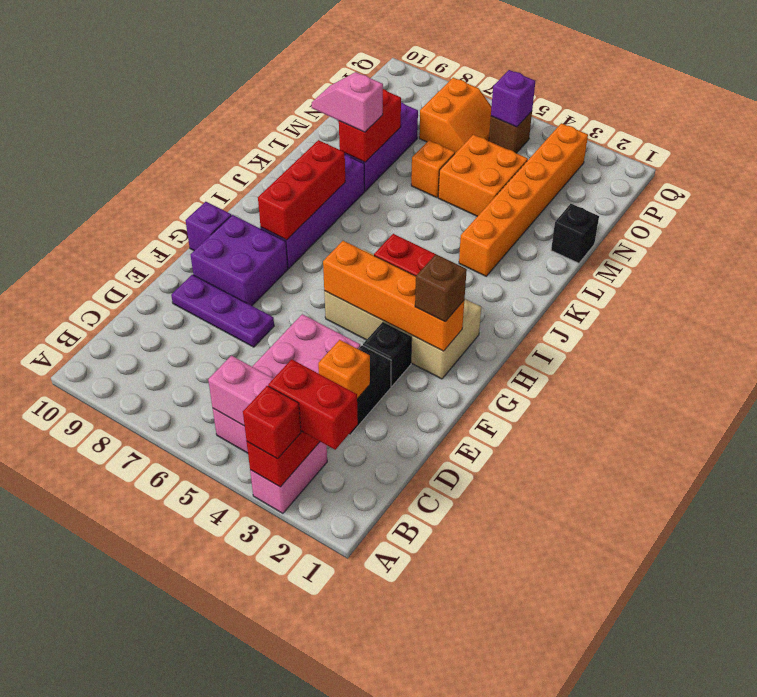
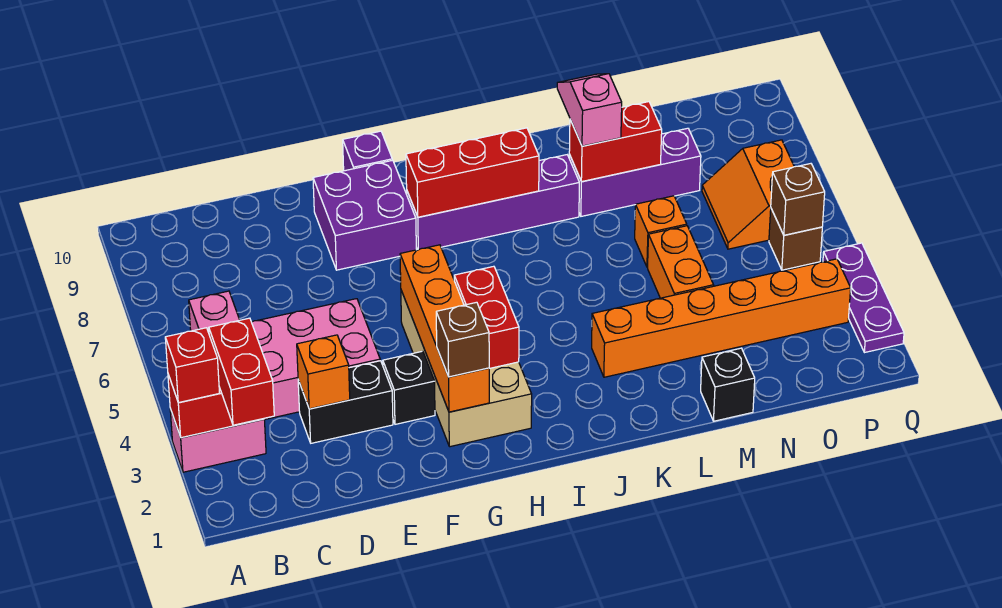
purple 1x3 plate [171,275,274,347] -> purple 1x3 plate moved to [823,243,904,353]
orange 2x2 brick [438,135,528,216] -> orange 1x2 brick [648,226,714,298]
orange 2x2 slope [419,78,492,153] -> orange 2x2 slope turned to [702,140,794,249]
purple 1x1 brick [491,70,535,127] -> brown 1x1 brick [771,164,825,235]

